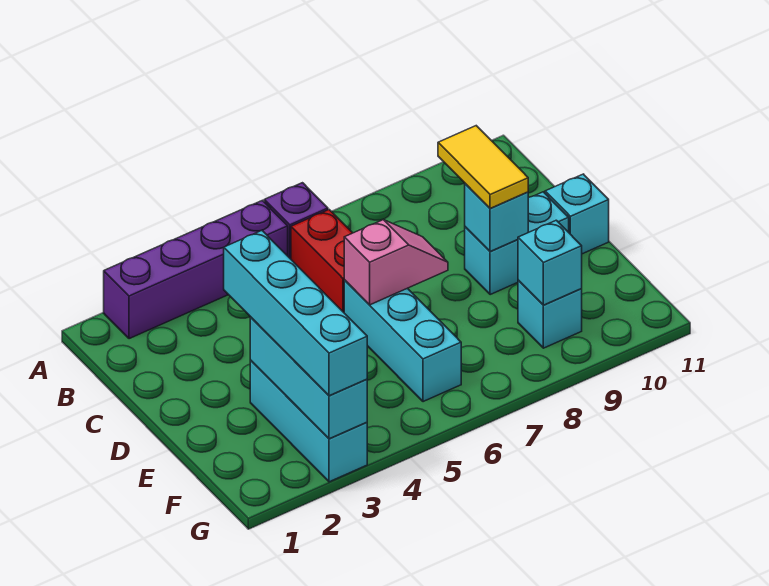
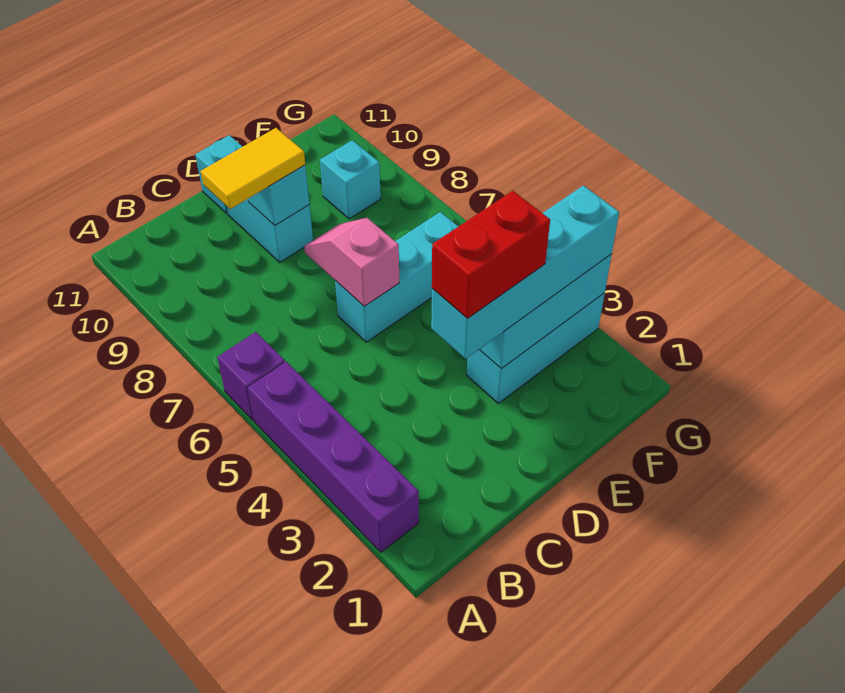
red 1x2 brick [291,210,352,312] -> red 1x2 brick moved to [432,191,550,318]
cyan 1x1 brick [518,220,582,305] -> none

